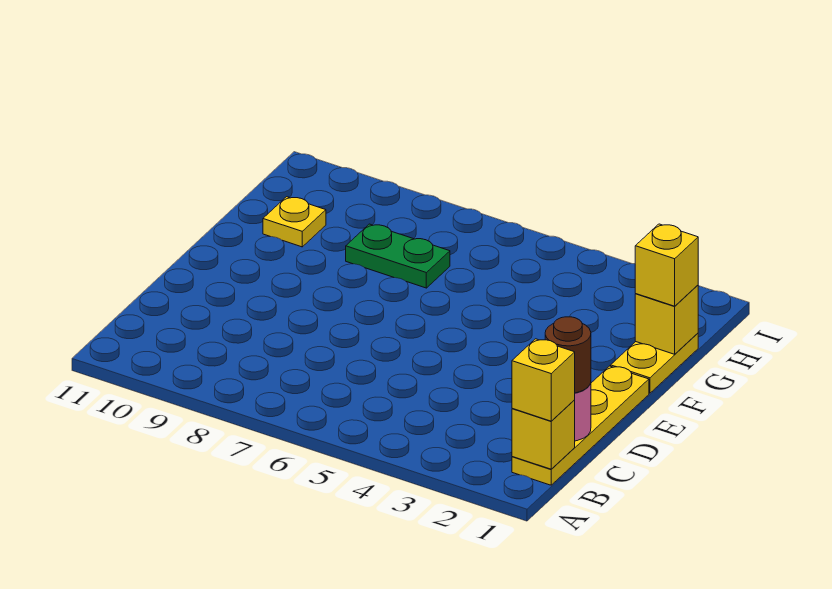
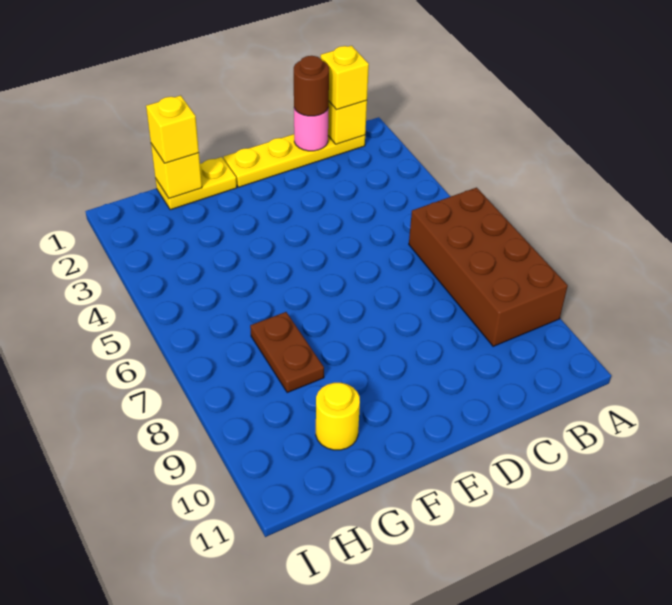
none -> brown 2x4 brick [409,188,568,346]
green 1x2 plate [346,224,450,288] -> brown 1x2 plate [250,312,324,392]
yellow 1x1 plate [263,197,326,247] -> yellow 1x1 round brick [316,383,360,450]

